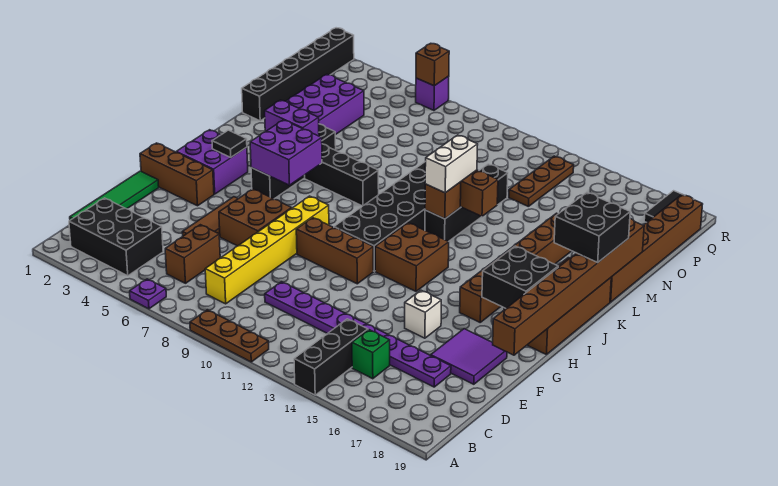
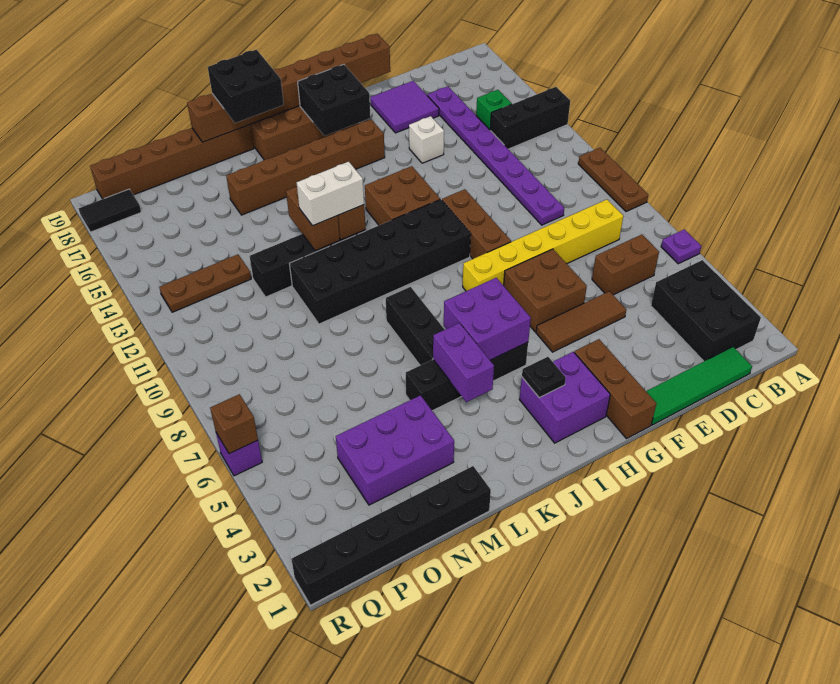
black 1x1 tile [212,130,247,157] -> black 1x1 plate [522,357,566,397]

